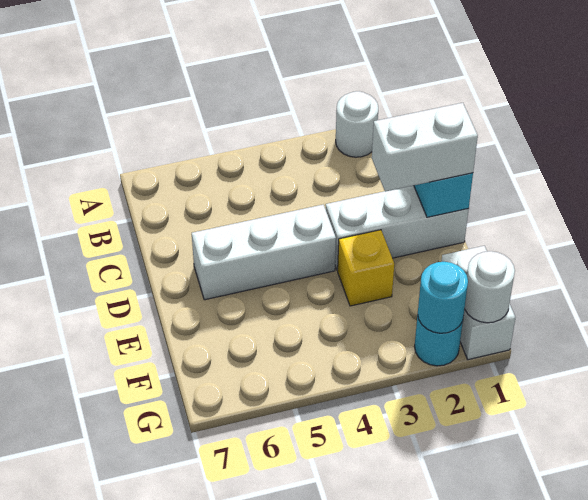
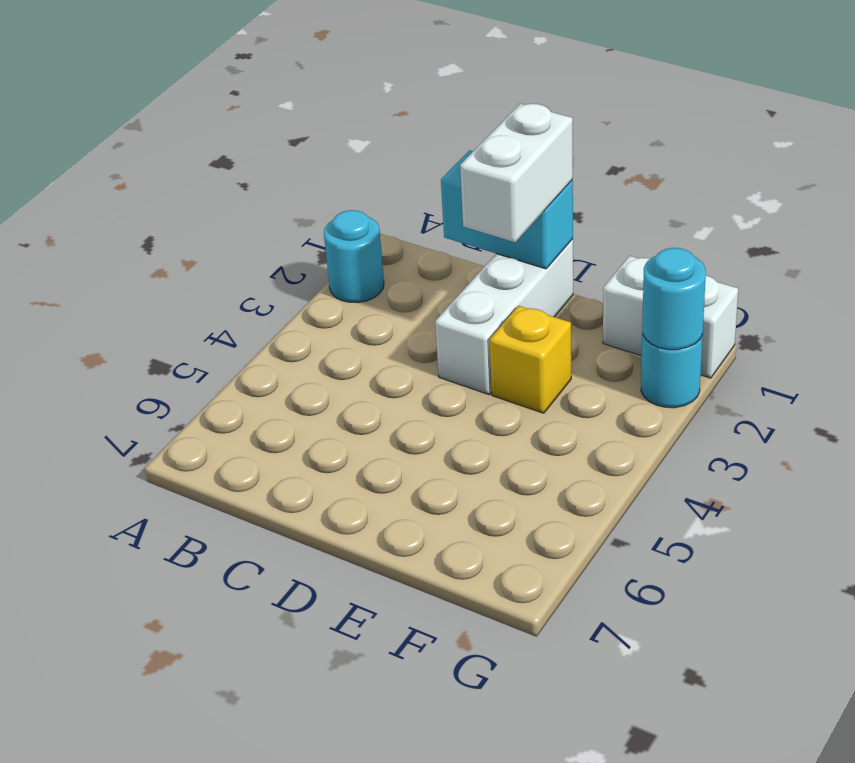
white 1x1 round brick [336,91,378,157] -> cyan 1x1 round brick [324,210,384,302]
white 1x3 brick [192,205,336,300] -> none
white 1x1 round brick [465,251,515,323] -> none

